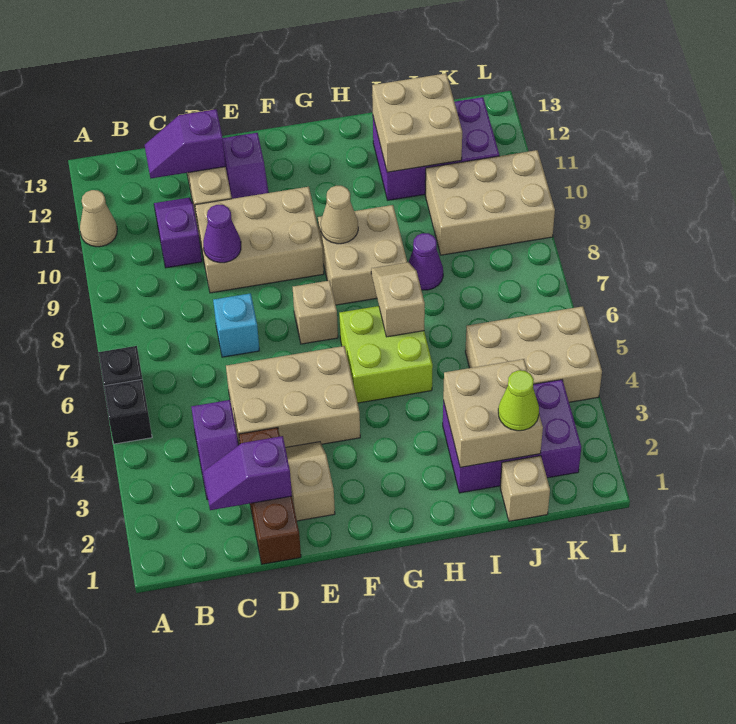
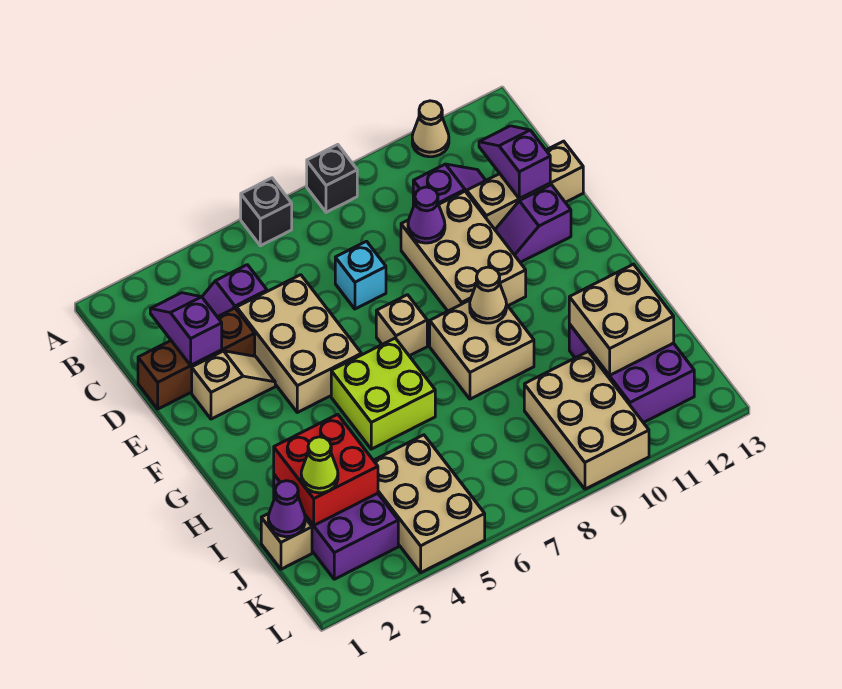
black 1x1 brick [104,379,152,444] -> black 1x1 brick moved to [307,145,357,212]
tan 1x2 slope [371,262,425,337] -> none
tan 2x2 brick [443,359,543,467] -> red 2x2 brick [274,414,378,525]
purple 1x1 cone [409,233,443,290] -> purple 1x1 cone moved to [268,481,305,537]

